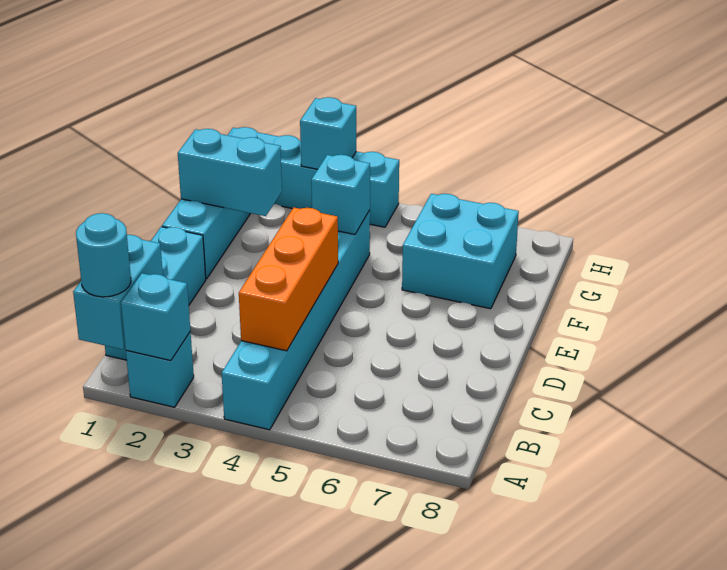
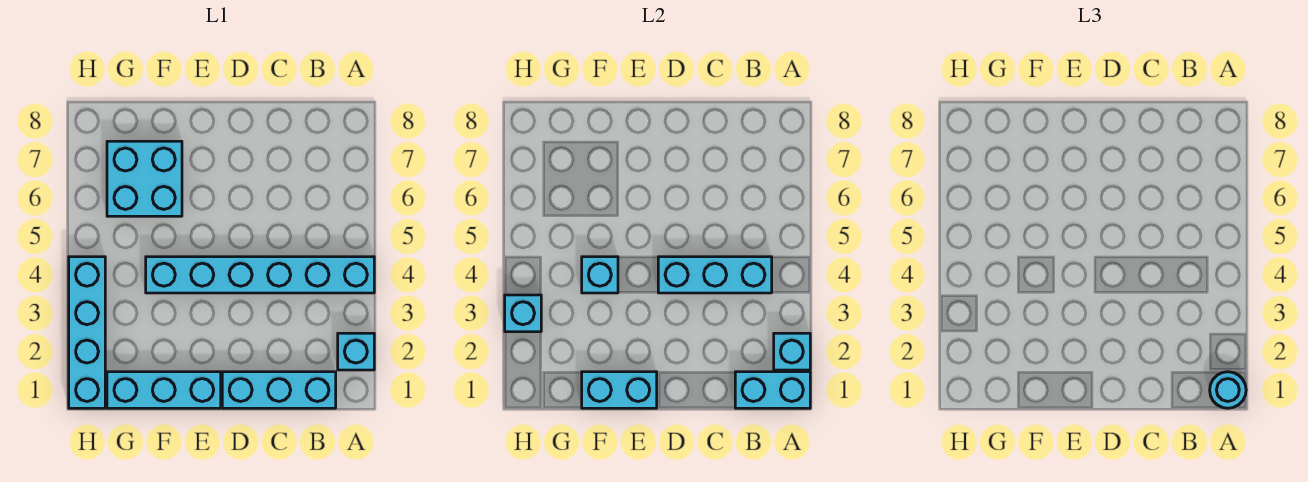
orange 1x3 brick [239,207,338,351] -> cyan 1x3 brick [658,257,772,293]
cyan 1x2 brick [178,129,282,216] -> cyan 1x2 brick turned to [582,372,657,408]

